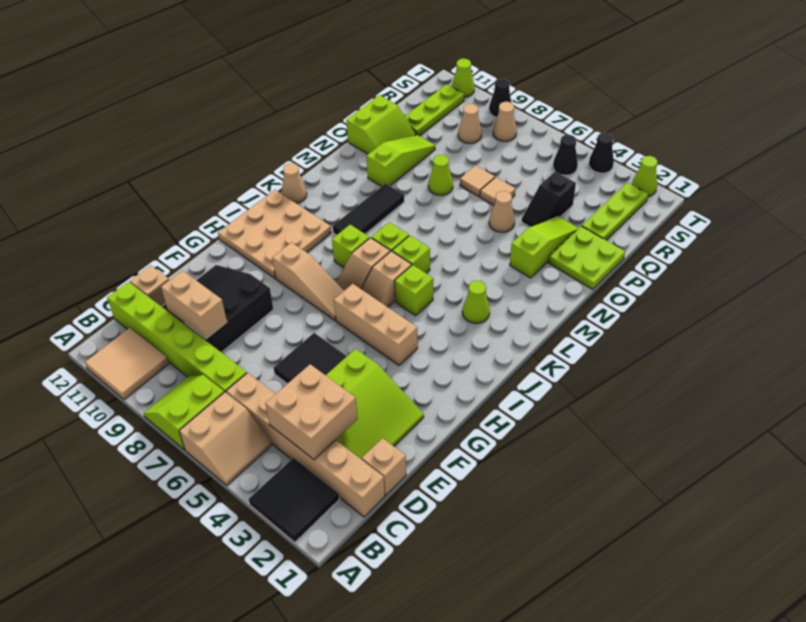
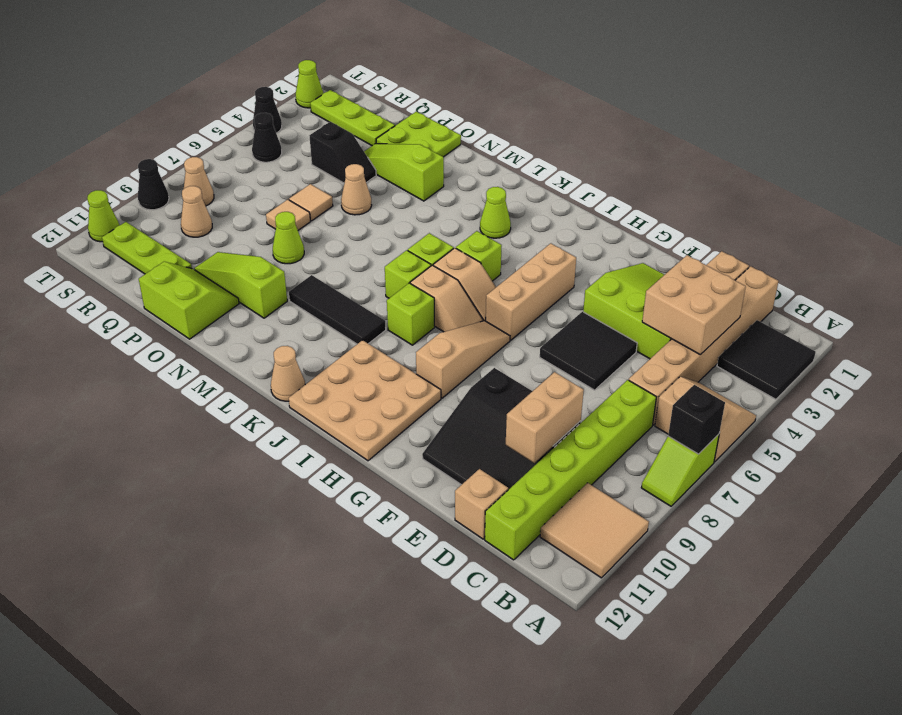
lime 2x2 slope [144,375,224,450] -> lime 1x2 slope [641,434,719,506]
none -> black 1x1 brick [668,385,725,454]

